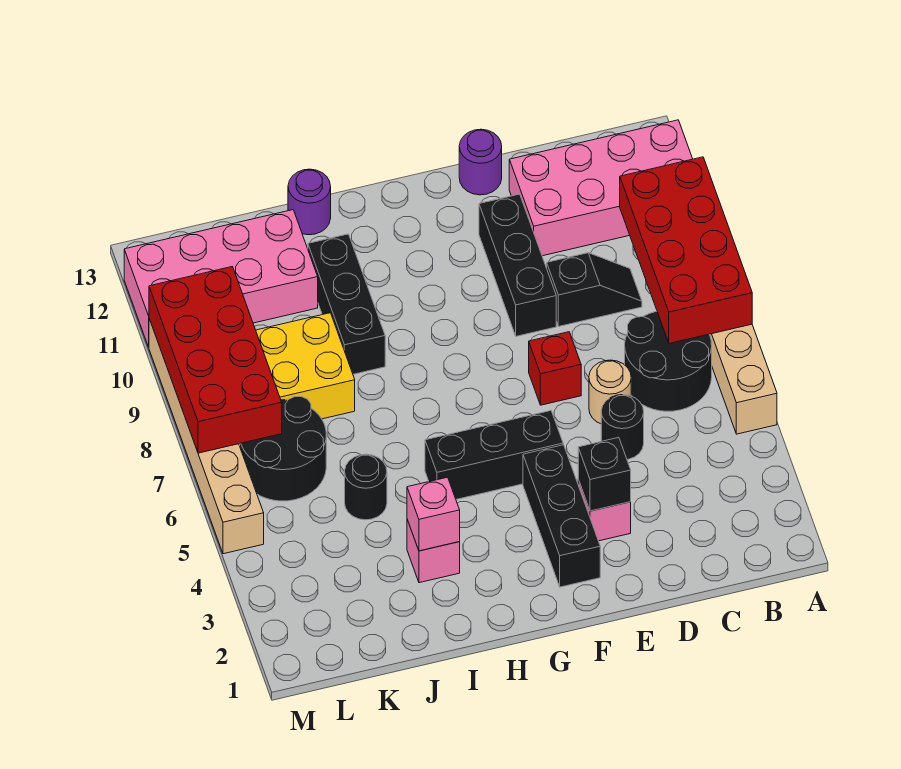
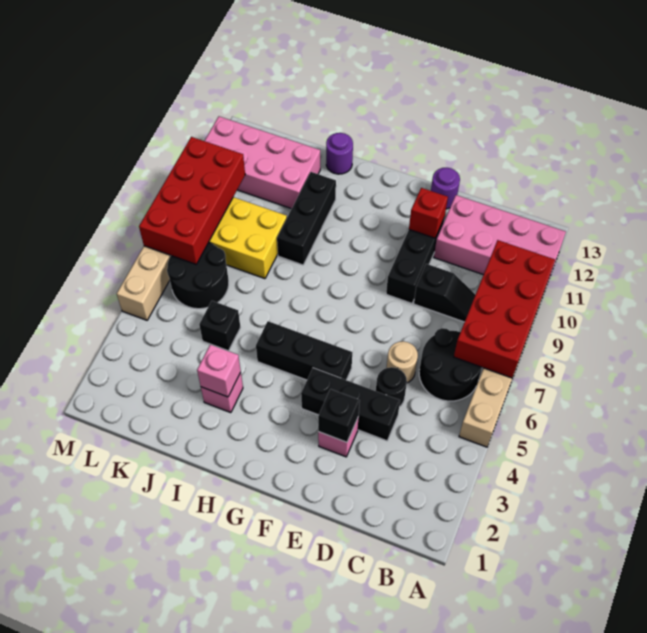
red 1x1 brick [529,332,581,405] -> red 1x1 brick moved to [409,188,448,238]
black 1x3 brick [523,445,600,587] -> black 1x3 brick turned to [301,368,400,441]
black 1x1 round brick [345,454,387,520] -> black 1x1 brick [199,301,240,351]

